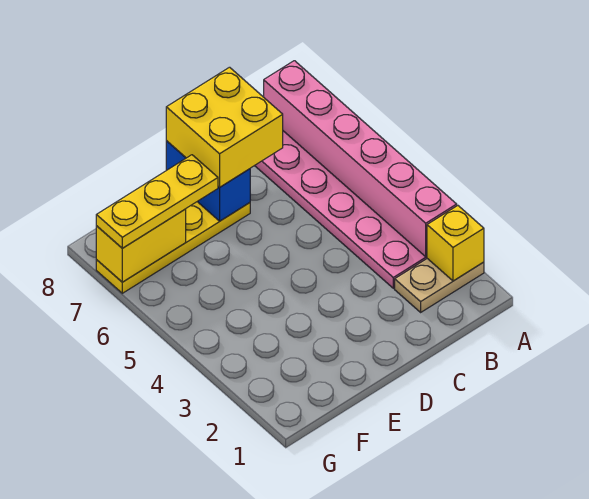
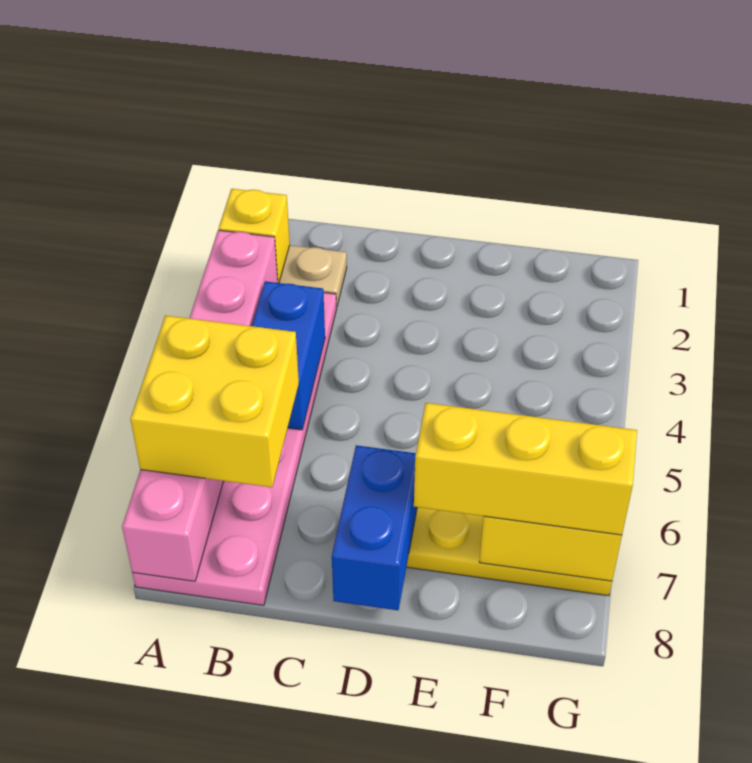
none -> blue 1x2 brick [252,281,325,430]
yellow 2x2 brick [166,67,283,187] -> yellow 2x2 brick moved to [130,315,299,487]
yellow 1x3 plate [96,155,218,248] -> yellow 1x3 brick [414,403,637,535]

